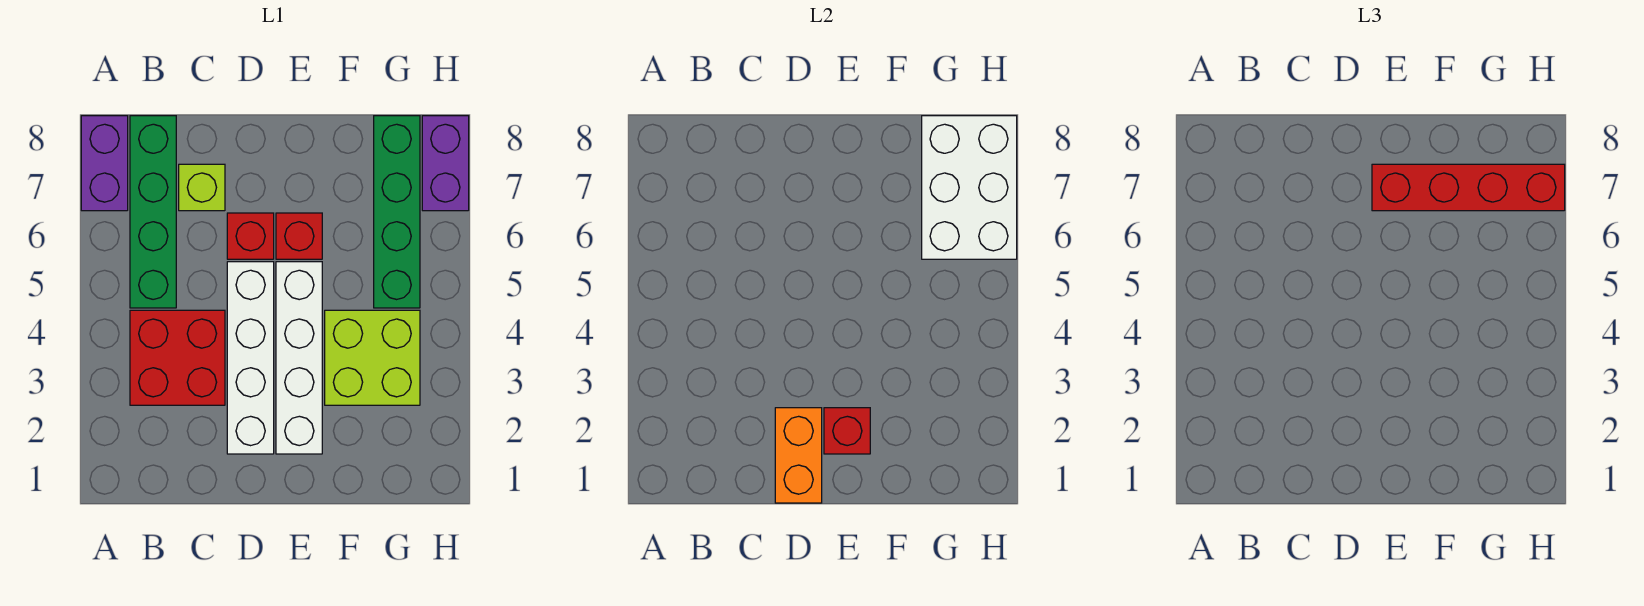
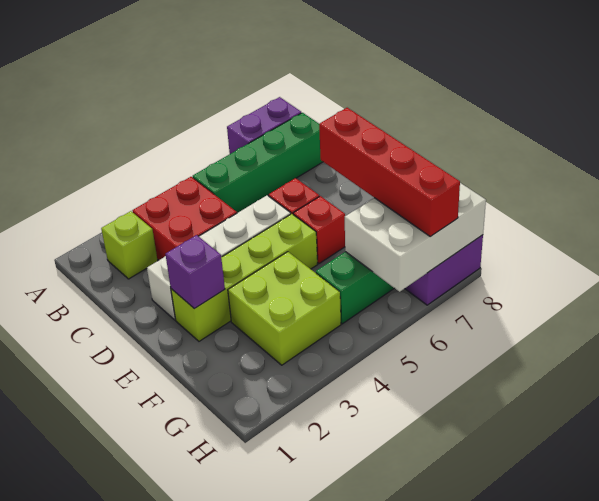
lime 1x1 brick [179,164,225,211] -> lime 1x1 brick moved to [101,211,158,279]
orange 1x2 brick [775,408,822,503] -> none
white 1x4 brick [276,262,322,454] -> lime 1x4 brick [171,214,318,341]
red 1x1 brick [824,408,870,454] -> purple 1x1 brick [165,235,225,309]

